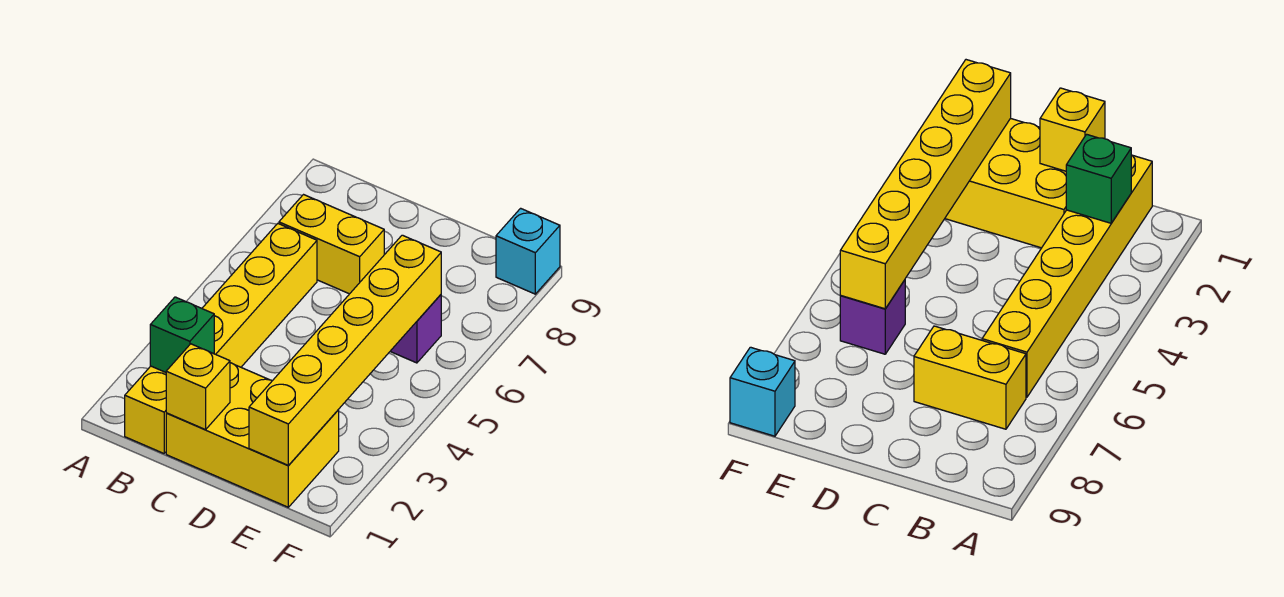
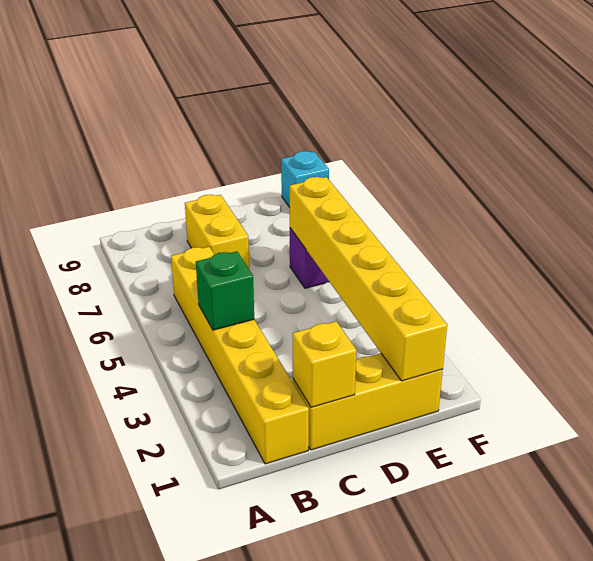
green 1x1 brick [150,297,214,372] -> green 1x1 brick moved to [196,251,254,330]
yellow 1x2 brick [279,195,384,294] -> yellow 1x2 brick turned to [185,195,249,269]
yellow 2x3 brick [166,363,339,507] -> yellow 1x3 brick [293,353,443,450]

